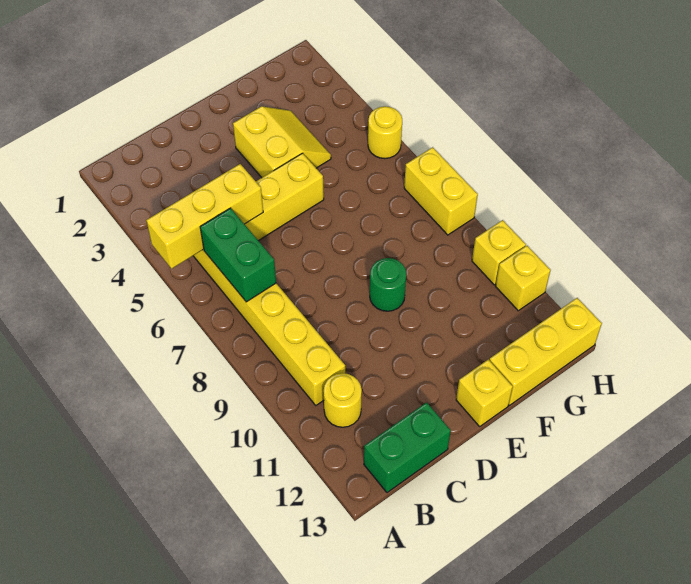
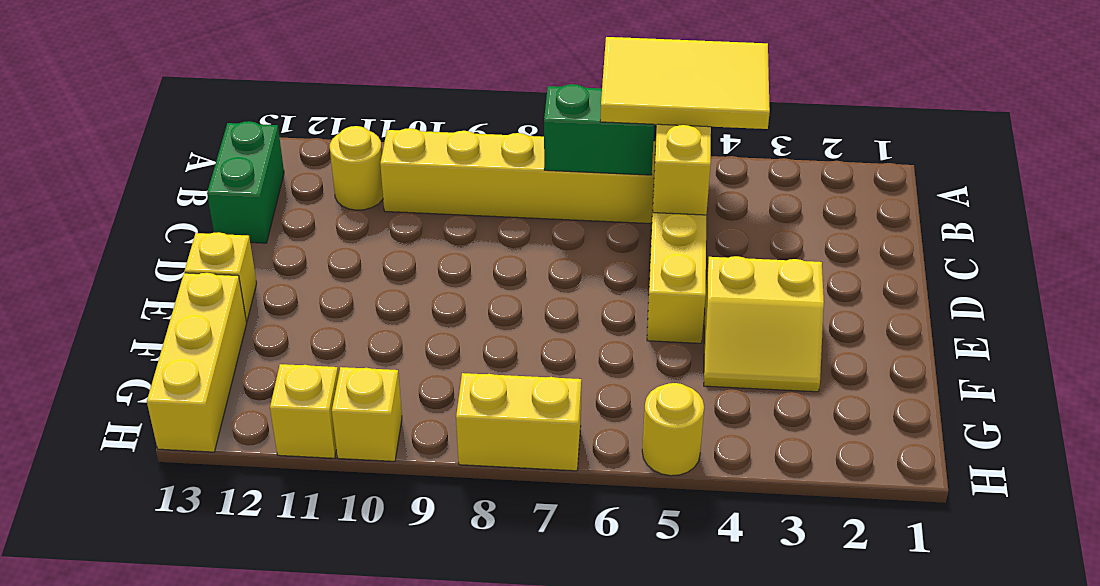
none -> yellow 2x3 tile [600,37,770,129]
green 1x1 round brick [370,258,406,311] -> none

